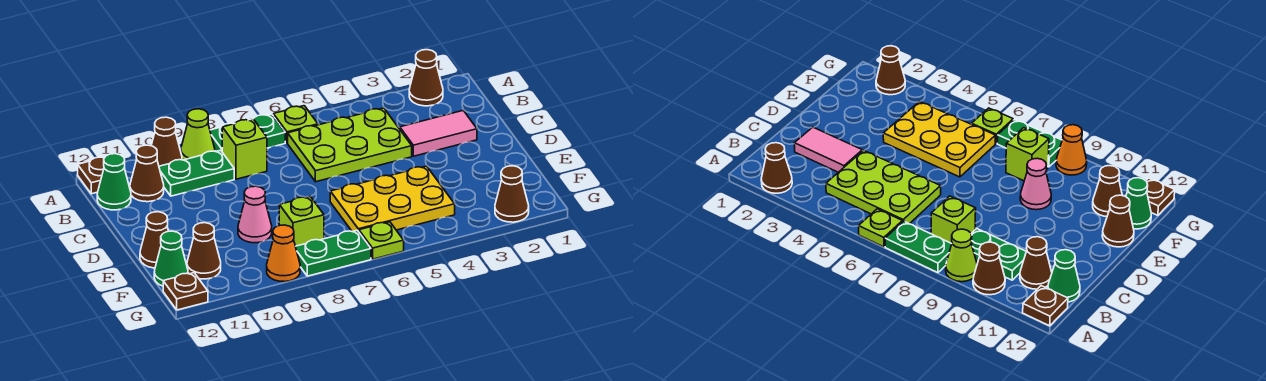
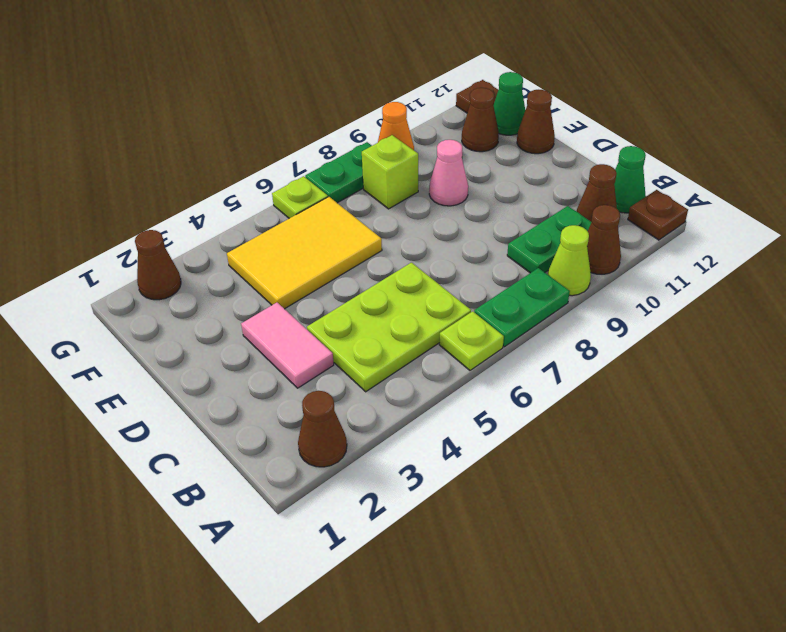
lime 1x1 brick [222,119,267,179] -> none
pink 1x2 tile [400,111,477,156] -> pink 1x2 tile turned to [241,303,334,388]
yellow 2x3 plate [330,166,455,232] -> yellow 2x3 tile [227,197,382,309]

